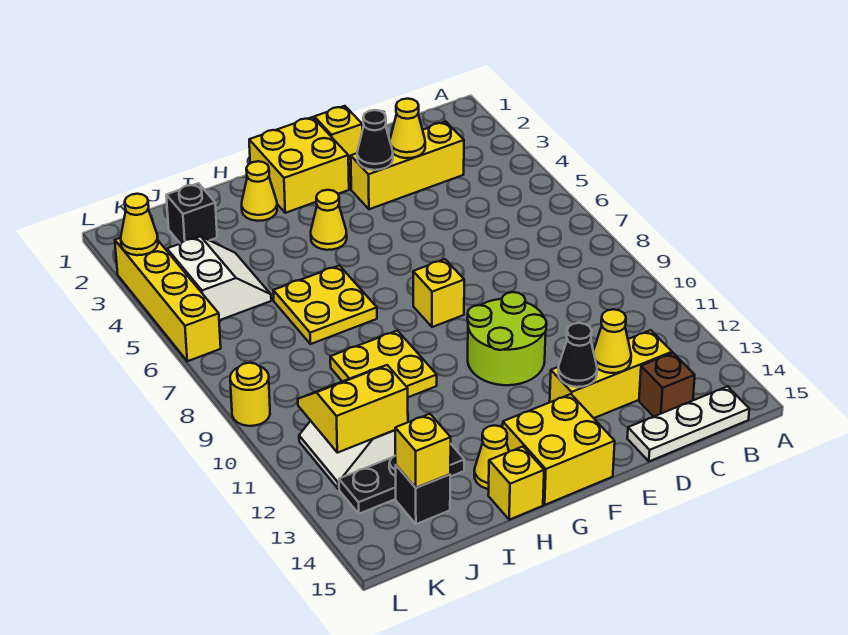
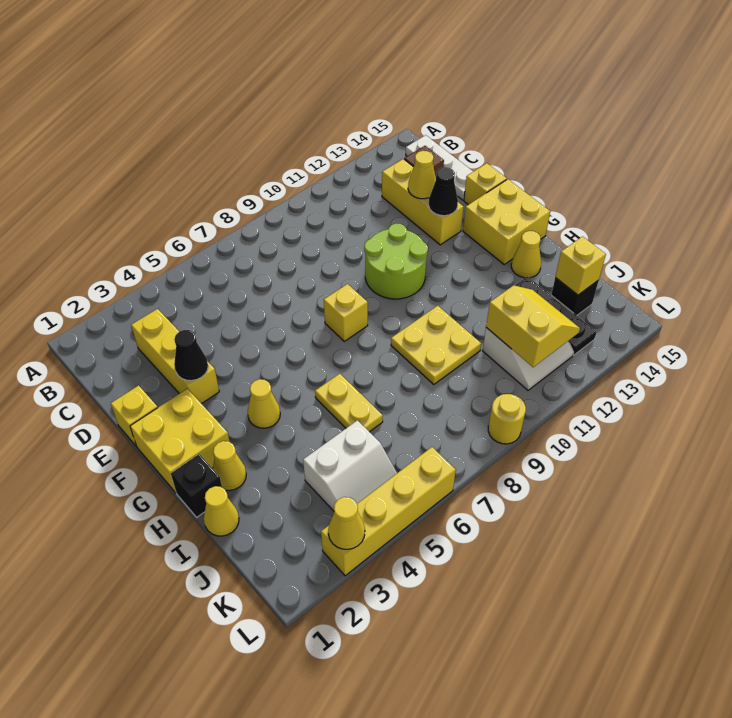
yellow 1x1 cone [390,99,425,158] -> yellow 1x1 cone moved to [204,486,239,536]
yellow 2x2 plate [273,265,377,344] -> yellow 1x2 plate [315,374,383,432]
yellow 1x1 brick [488,447,544,520] -> yellow 1x1 brick moved to [464,163,507,205]
black 1x1 brick [166,183,217,244] -> black 1x1 brick moved to [171,454,222,517]
white 2x2 slope [167,236,271,320] -> white 2x2 slope turned to [303,420,397,511]
yellow 2x2 slope [298,365,408,453] -> yellow 2x2 slope turned to [486,285,580,367]

